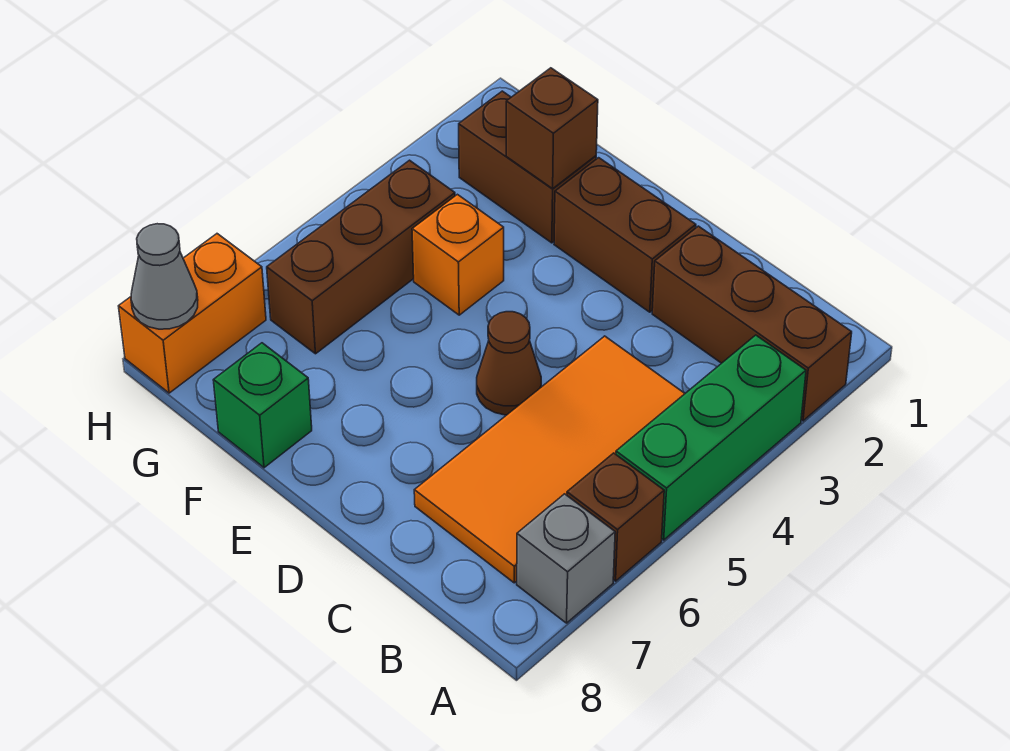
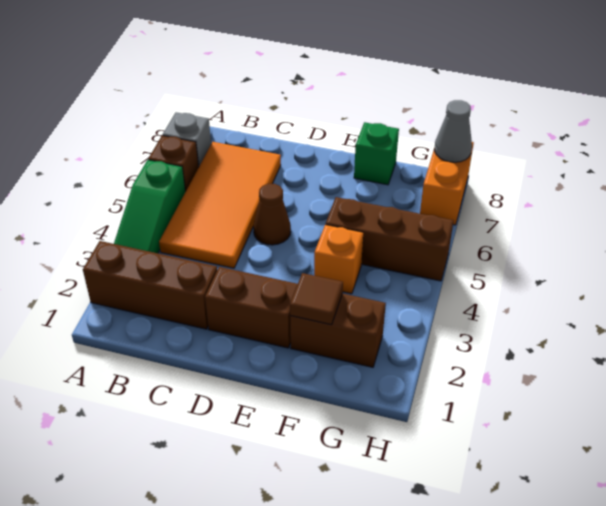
green 1x3 brick [616,335,806,540] -> green 1x3 slope [114,160,185,253]
brown 1x1 brick [506,68,598,189] -> brown 1x1 tile [290,273,343,325]
brown 1x3 brick [267,160,455,354] -> brown 1x3 brick turned to [326,197,453,281]

